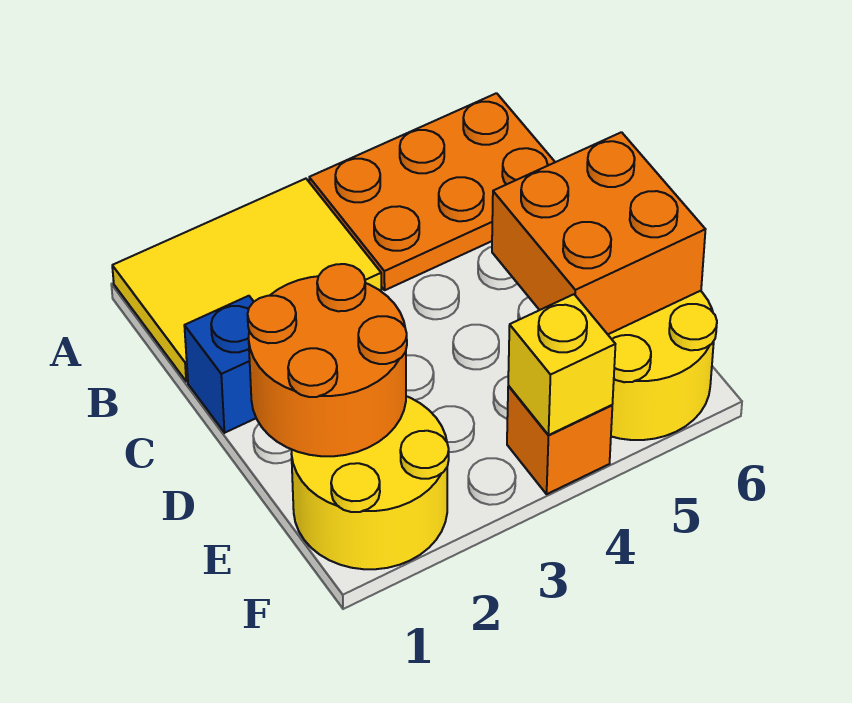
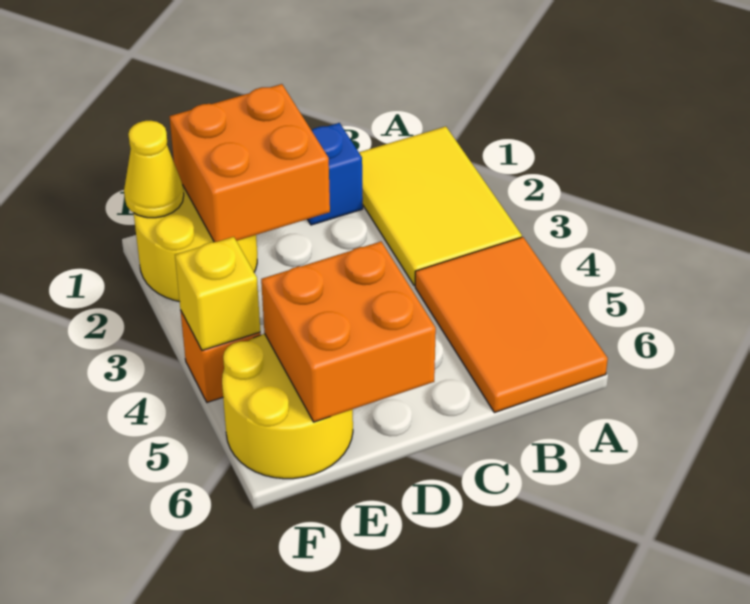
orange 2x3 plate [309,93,555,290] -> orange 2x3 tile [415,237,608,413]
orange 2x2 round brick [248,264,407,456] -> orange 2x2 brick [169,84,330,242]
none -> yellow 1x1 cone [124,121,184,218]

